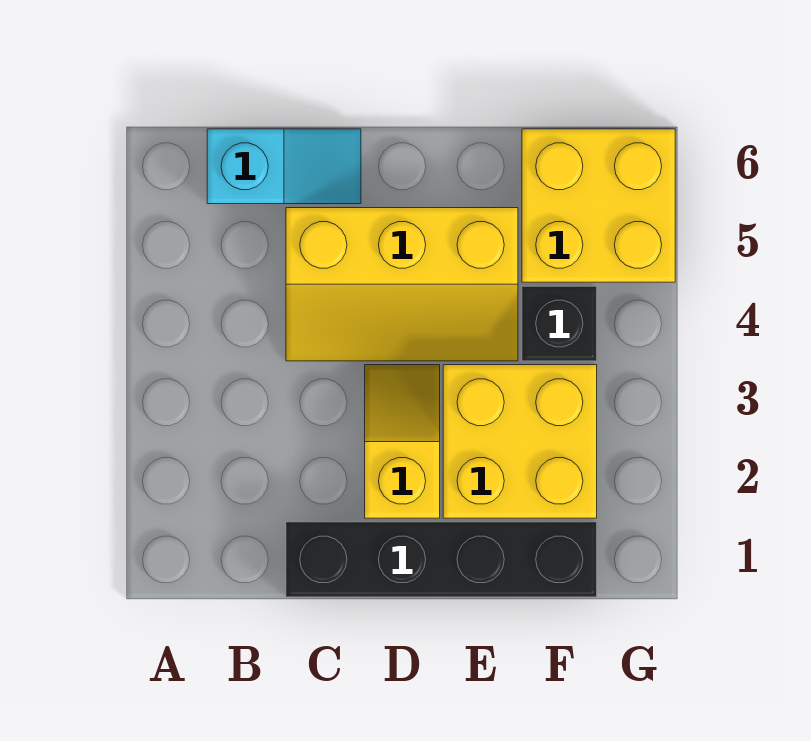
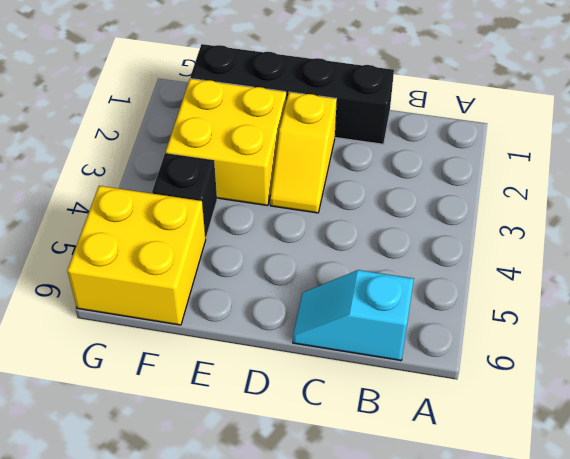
yellow 2x3 slope [286,208,518,361] -> none

